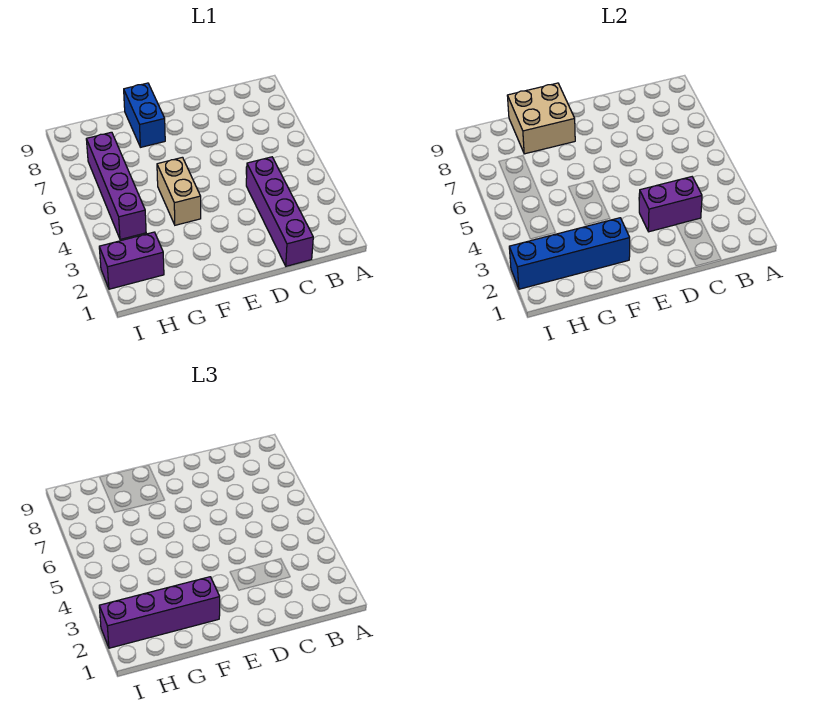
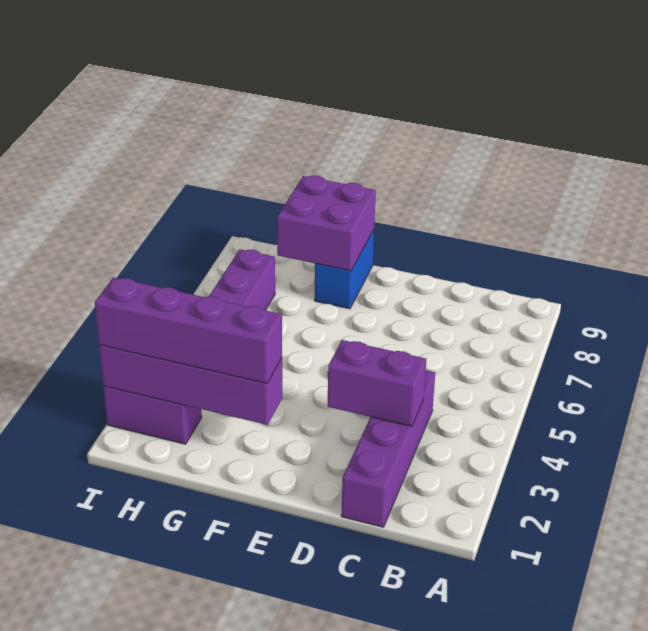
blue 1x4 brick [509,218,630,289] -> purple 1x4 brick [99,345,282,425]
tan 1x2 brick [157,157,201,225] -> none
tan 2x2 brick [507,83,575,154] -> purple 2x2 brick [277,176,376,271]

